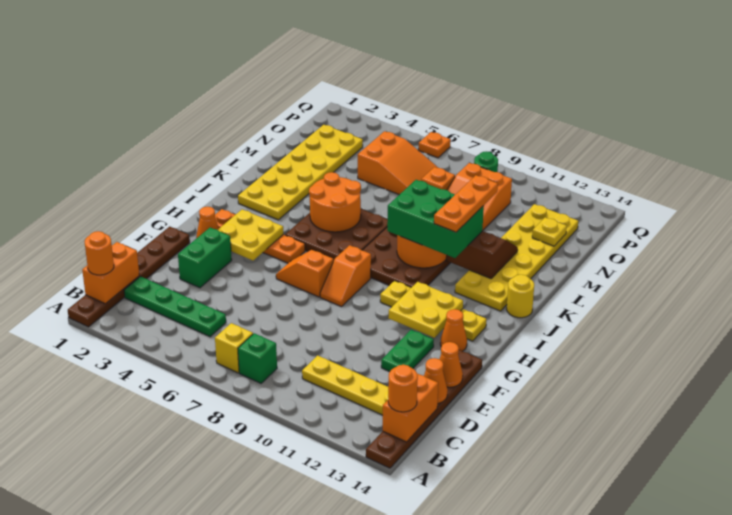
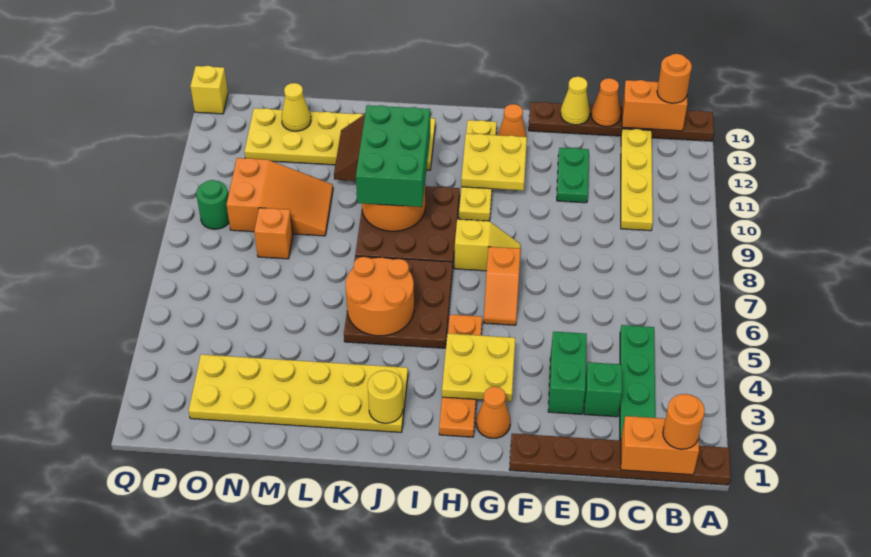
yellow 1x1 brick [215,323,253,373] -> yellow 1x1 brick moved to [190,66,228,114]
green 1x1 brick [238,333,277,383] -> green 1x1 brick moved to [584,362,622,417]
green 1x2 brick [178,228,232,288] -> green 1x2 brick turned to [548,332,587,414]
green 1x2 plate [381,330,434,371] -> green 1x2 plate turned to [557,148,589,203]
orange 1x1 cone [440,342,463,387] -> yellow 1x1 cone [561,77,590,125]
orange 1x2 slope [320,245,371,307] -> yellow 1x2 slope [454,219,521,271]
orange 1x3 plate [434,175,498,232] -> none
yellow 1x1 round brick [507,275,534,318] -> yellow 1x1 round brick moved to [368,370,403,423]
orange 2x3 slope [358,131,438,195] -> none
yellow 1x1 plate [532,217,567,246] -> yellow 1x1 cone [282,83,311,131]
orange 1x1 plate [418,132,451,158] -> none

